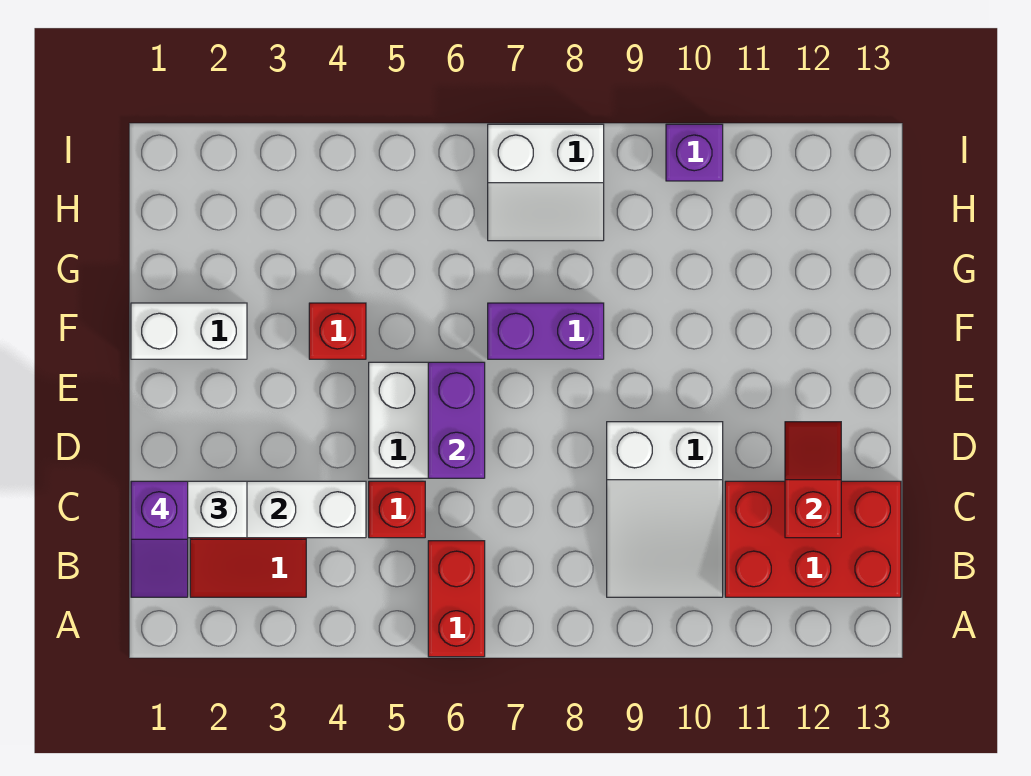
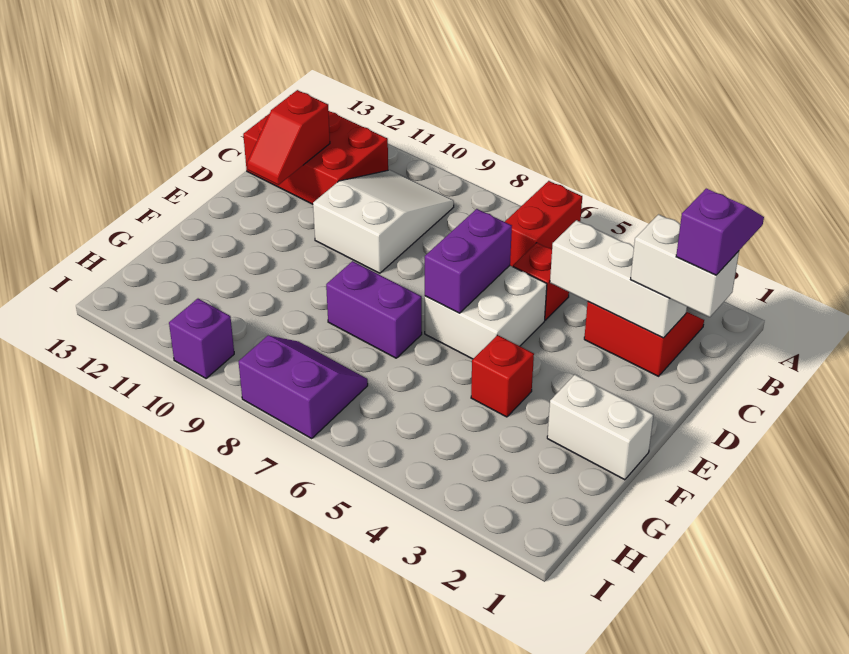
white 2x2 slope [488,124,604,241] -> purple 2x2 slope [239,336,368,438]

